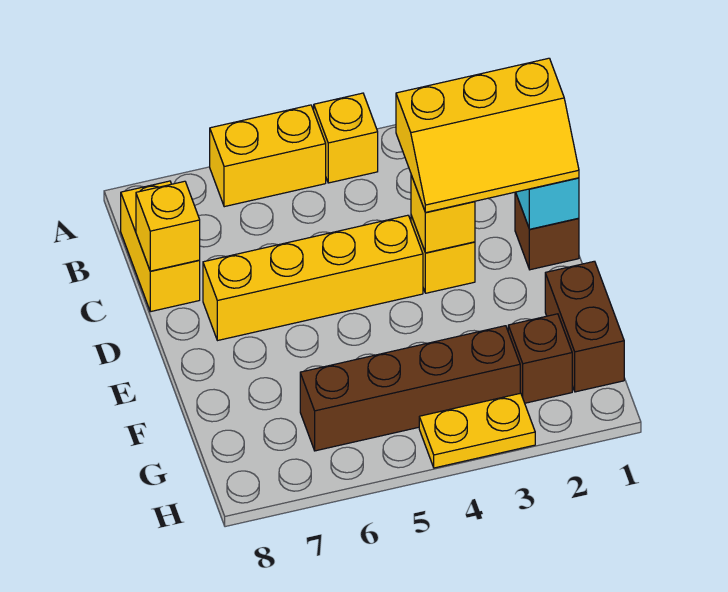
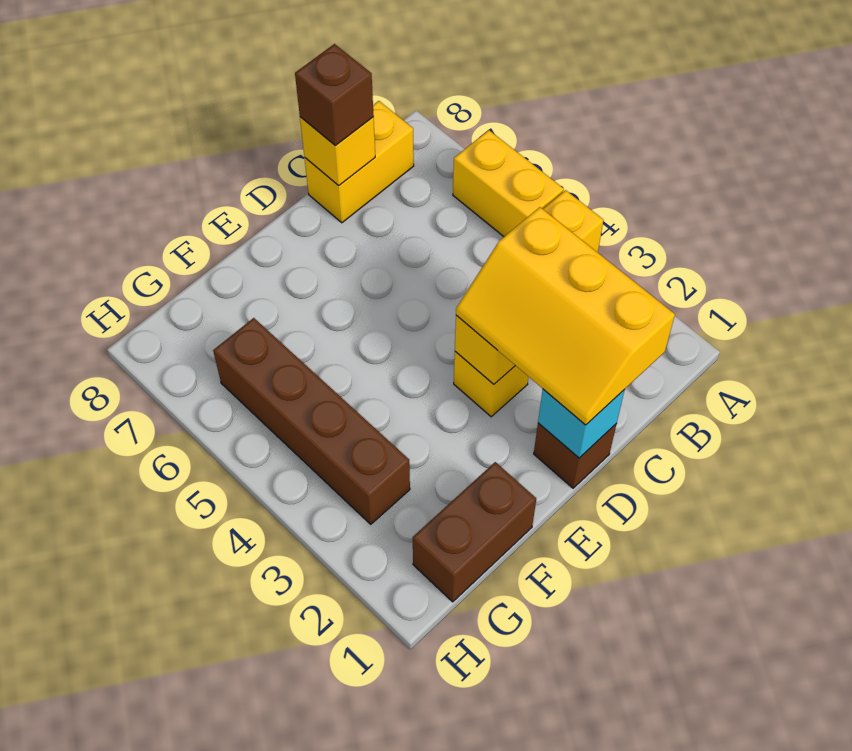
yellow 1x4 brick [203,215,423,341] -> none
brown 1x1 brick [508,314,572,403] -> brown 1x1 brick moved to [295,44,374,145]
yellow 1x2 plate [419,393,535,468] -> none

